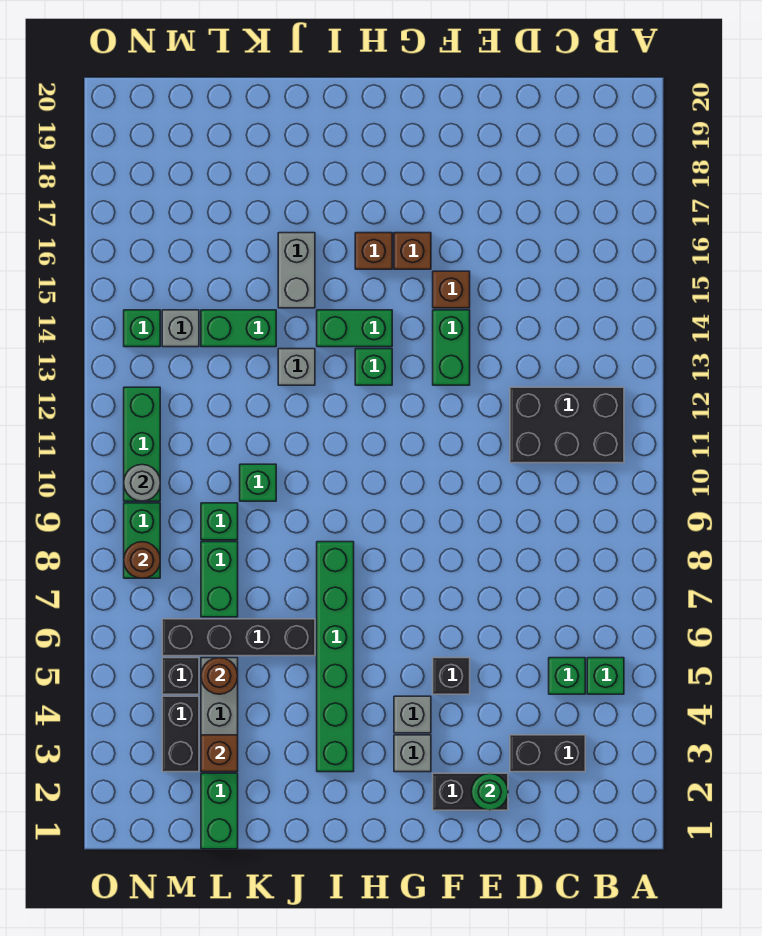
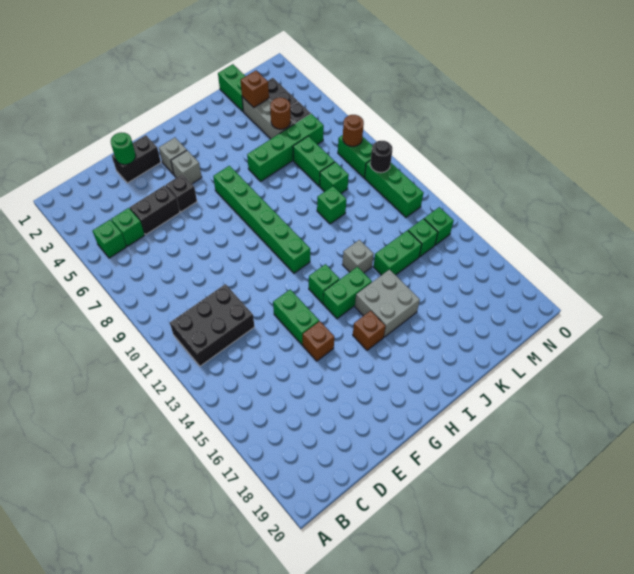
black 1x2 brick [510,735,585,772] -> black 1x2 brick moved to [130,185,180,234]
brown 1x1 brick [394,233,431,269] -> none
green 1x6 brick [317,542,354,772] -> green 1x6 brick moved to [213,166,310,273]
black 1x4 brick [162,619,315,656] -> green 1x4 brick [247,114,324,181]
grey 1x2 brick [278,233,315,308] -> grey 2x2 brick [355,269,420,337]
grey 1x1 brick [162,310,199,347] -> green 1x1 brick [408,219,438,257]
grey 1x1 round brick [124,465,160,501] -> black 1x1 round brick [370,141,393,173]

